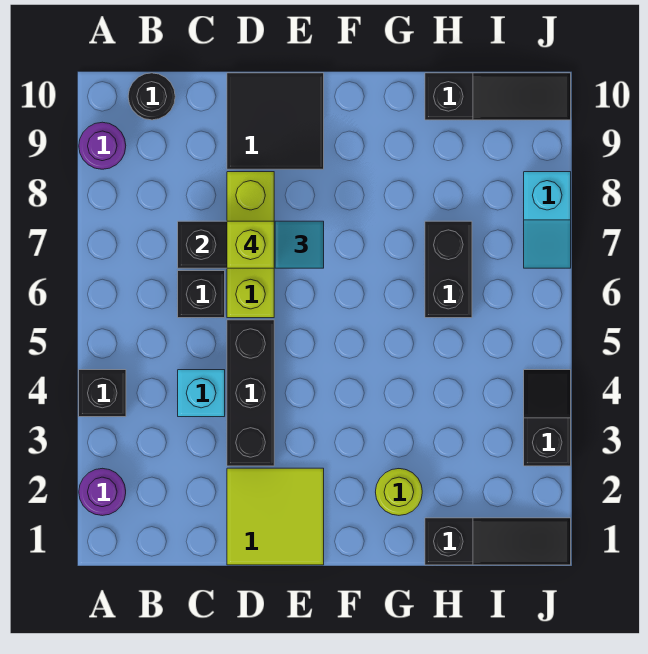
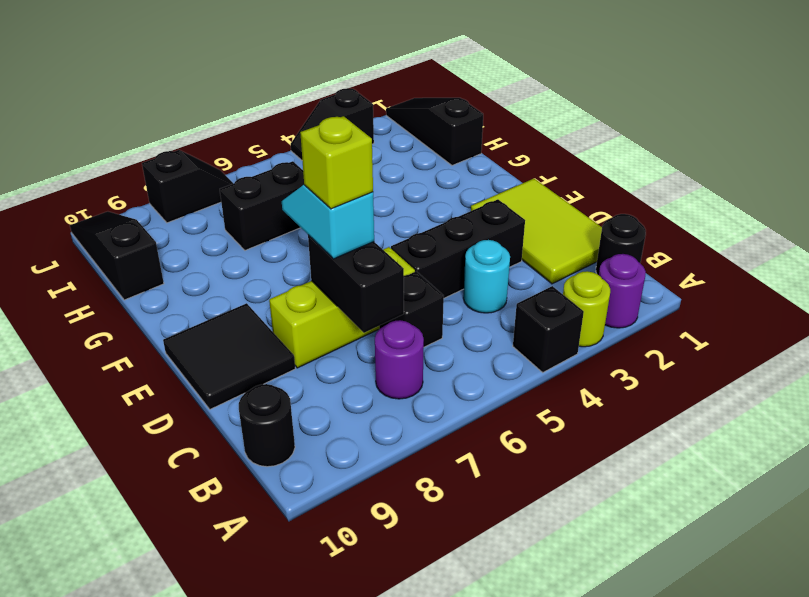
purple 1x1 round brick [79,122,126,169] -> purple 1x1 round brick moved to [375,320,424,399]
none -> black 1x1 round brick [596,214,646,275]
cyan 1x1 brick [178,370,225,417] -> cyan 1x1 round brick [463,240,510,313]
lime 2x2 tile [227,468,324,565] -> lime 2x3 tile [471,179,602,284]
lime 1x1 round brick [376,469,422,515] -> lime 1x1 round brick moved to [563,271,610,347]
cyan 1x2 slope [524,172,571,268] -> black 1x2 slope [142,150,234,223]

